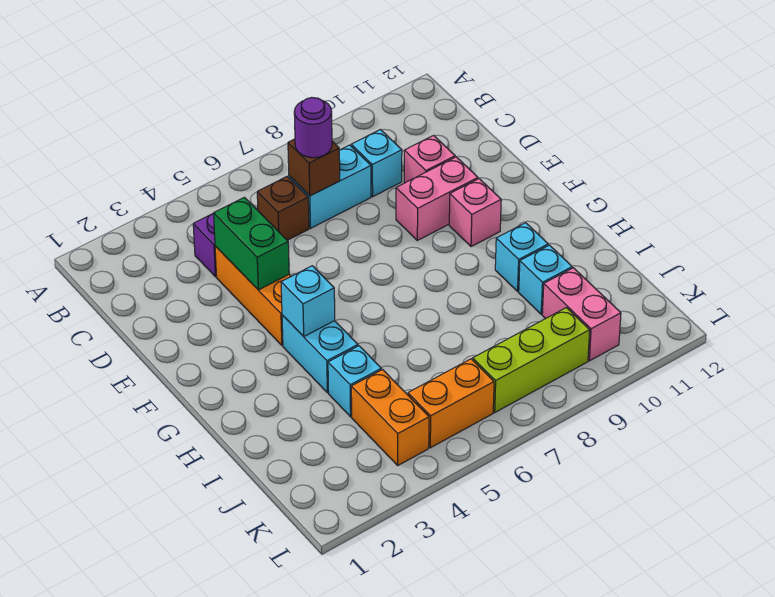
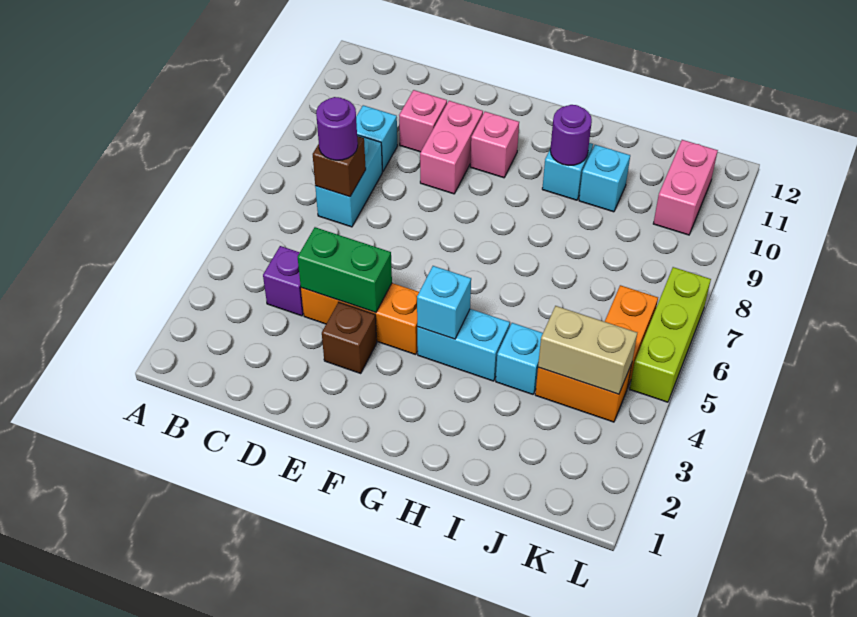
brown 1x1 brick [257,176,309,240] -> brown 1x1 brick moved to [322,302,377,373]
none -> purple 1x1 round brick [550,105,592,165]
none -> tan 1x2 brick [538,306,637,394]
pink 1x2 brick [542,268,621,361] -> pink 1x2 brick turned to [653,140,718,235]
lime 1x3 brick [473,308,590,412] -> lime 1x3 brick moved to [630,267,711,402]

